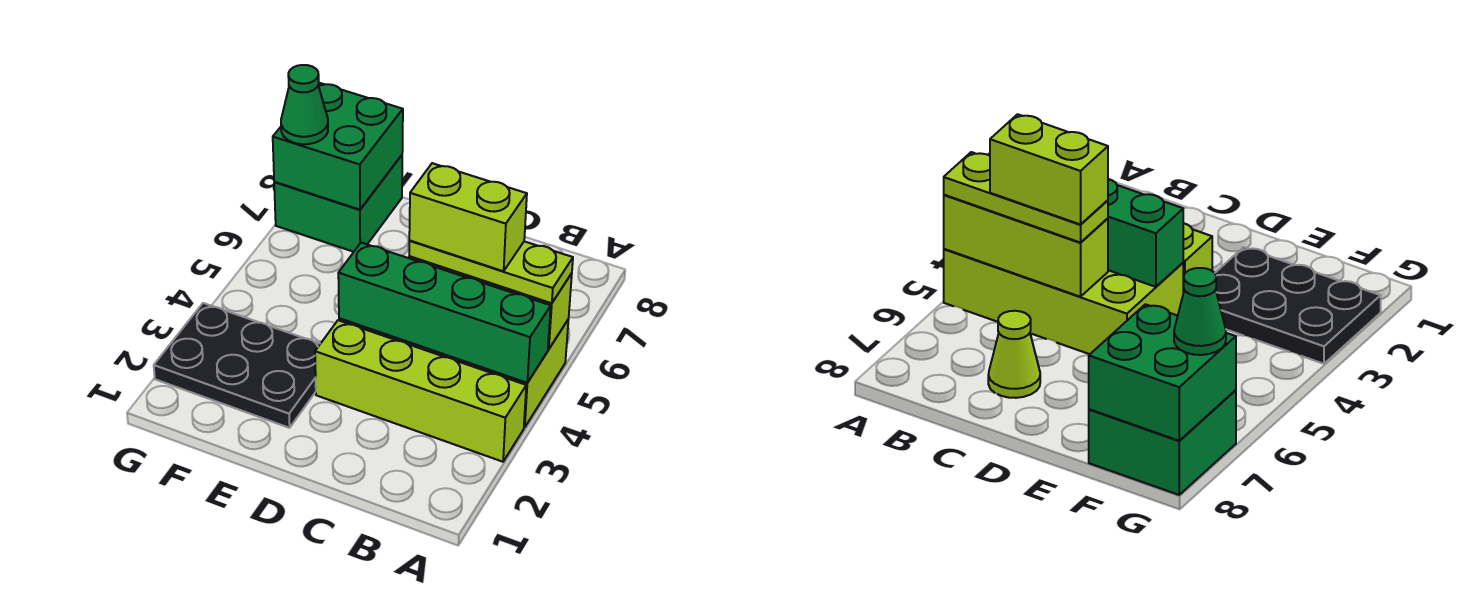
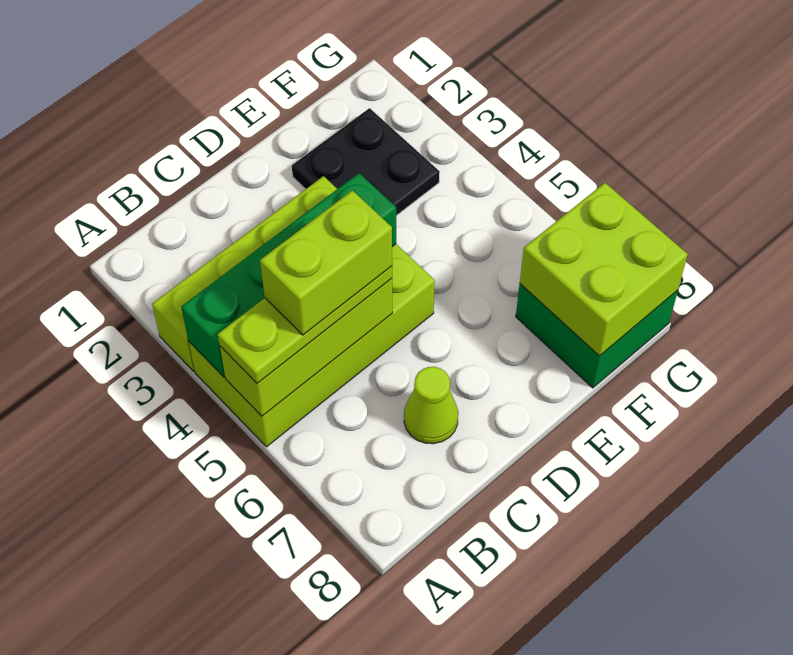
black 2x3 plate [154,303,320,428] -> black 2x2 plate [292,108,440,215]
green 2x2 brick [273,83,403,210] -> lime 2x2 brick [520,183,688,356]
green 1x1 cone [281,65,328,144] -> none

